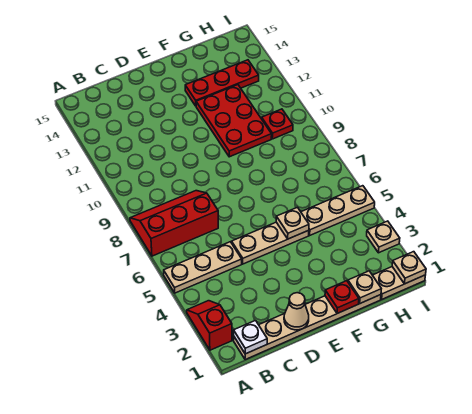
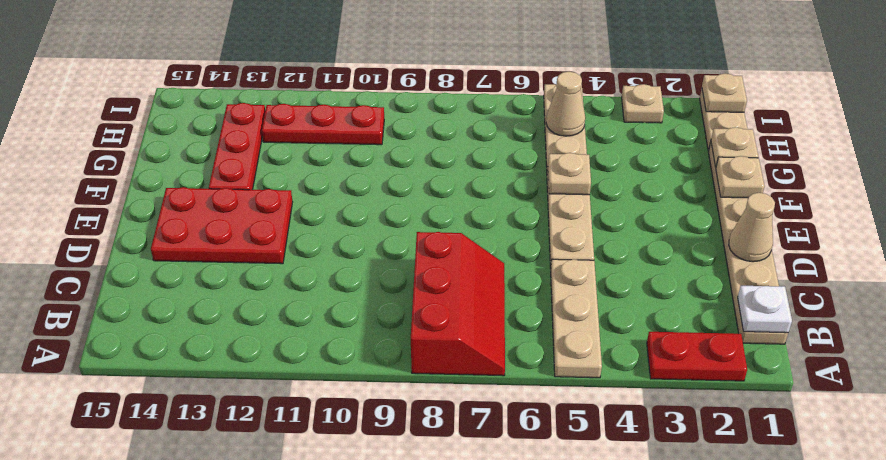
red 1x2 slope [187,301,232,350] -> red 1x2 plate [647,332,747,381]
red 2x3 slope [130,191,218,256] -> red 2x3 slope turned to [411,232,505,376]
red 1x1 plate [325,281,359,313] -> tan 1x1 plate [716,156,765,198]
red 2x3 plate [196,85,272,157] -> red 2x3 plate moved to [151,187,293,264]
none -> tan 1x1 cone [546,72,585,136]
red 1x1 plate [262,109,293,139] -> red 1x3 plate [262,104,384,145]

